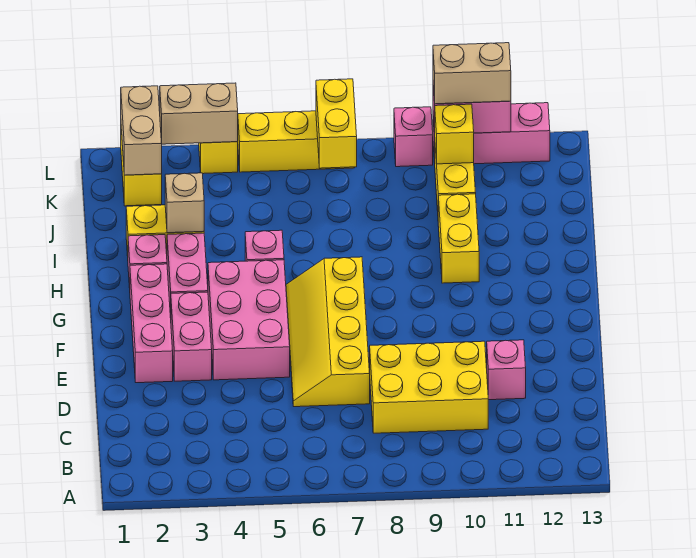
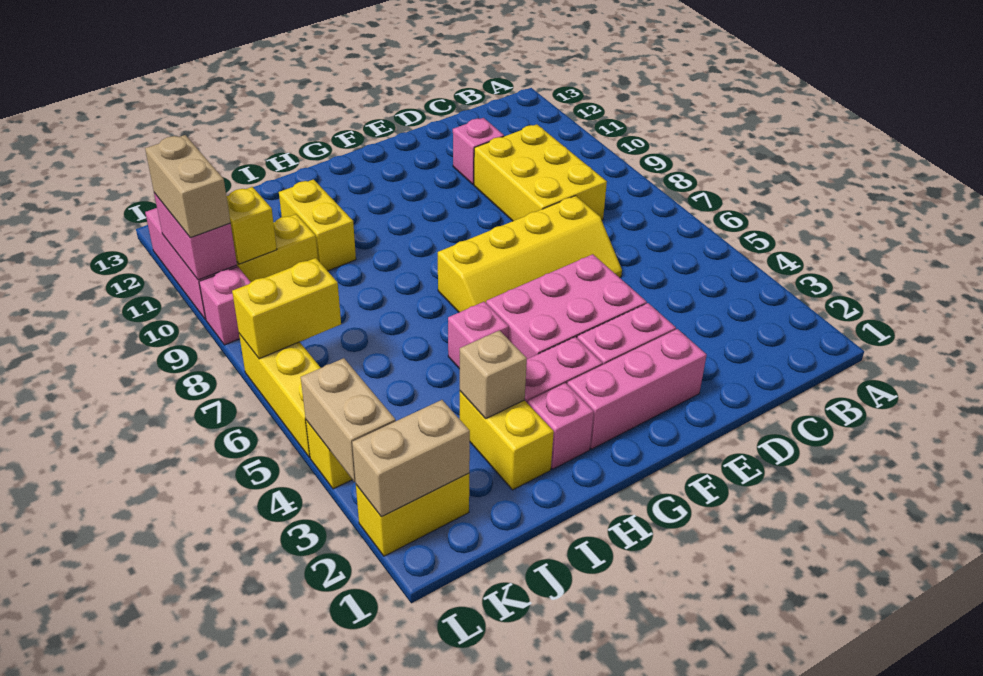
yellow 1x2 brick [438,194,479,283] -> yellow 1x2 brick turned to [279,179,356,271]

